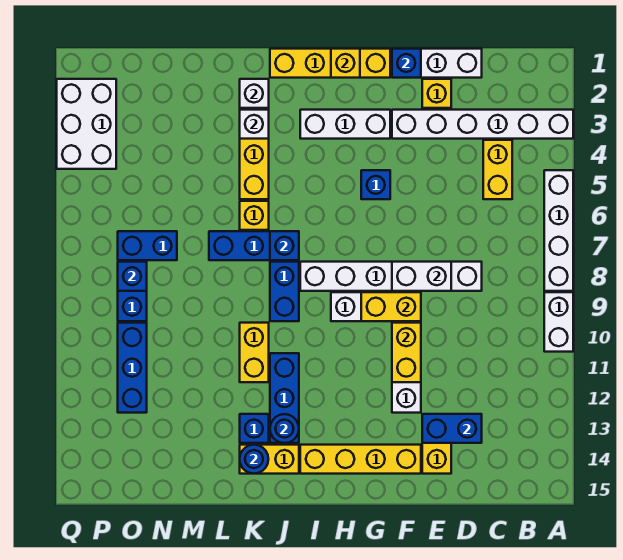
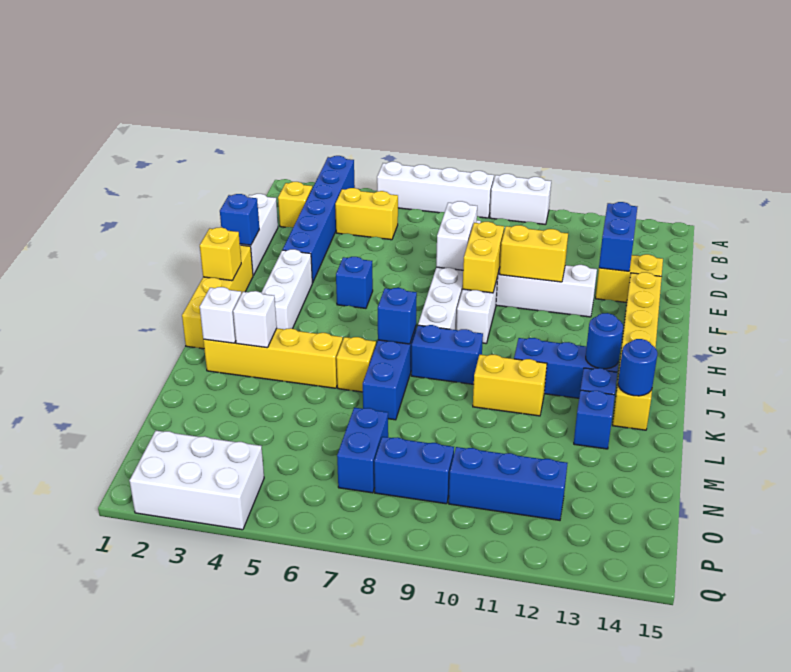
white 1x6 brick [392,110,573,139] -> blue 1x6 brick [283,156,355,283]
yellow 1x1 brick [422,79,451,108] -> yellow 1x1 brick moved to [278,182,312,227]
blue 1x1 brick [118,262,147,291] -> blue 1x1 brick moved to [574,390,615,449]

